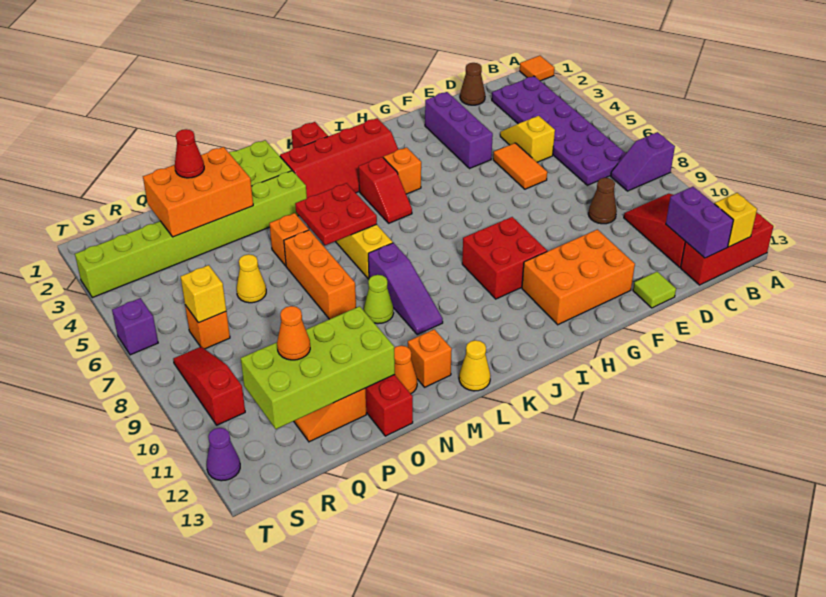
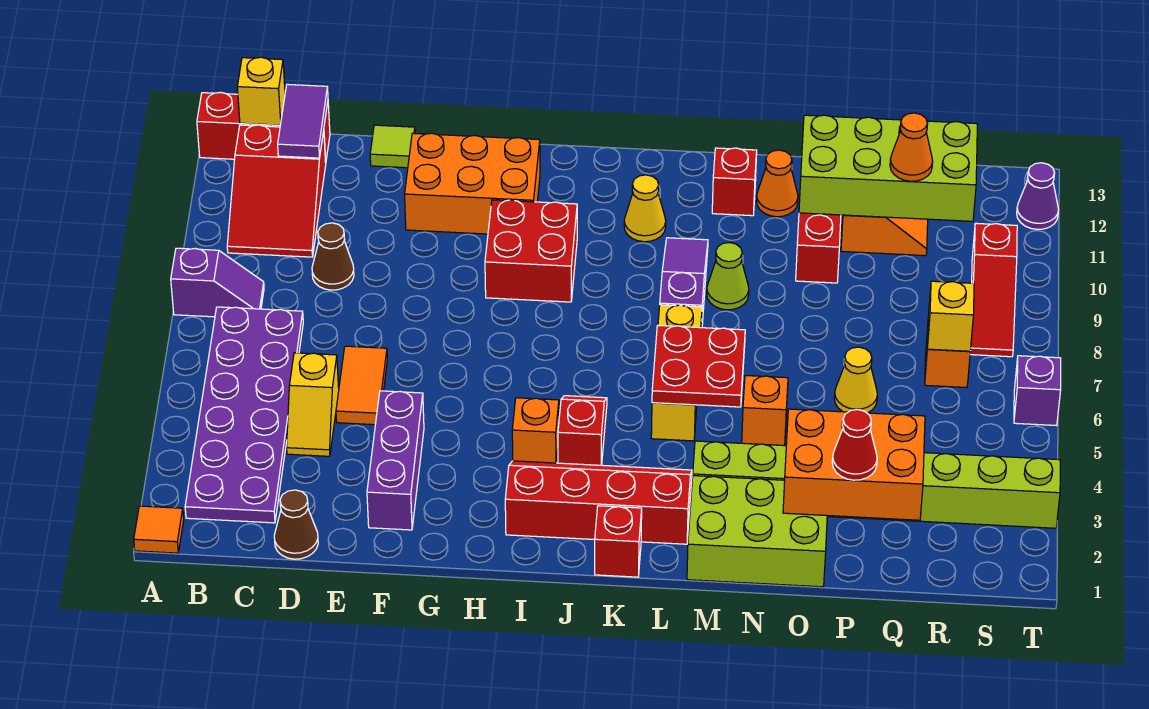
purple 1x2 brick [666,187,733,258] -> purple 1x2 tile [278,84,328,158]
yellow 1x1 cone [459,340,491,391] -> yellow 1x1 cone moved to [624,175,666,242]
orange 1x1 brick [408,329,452,387] -> red 1x1 brick [712,148,757,216]
orange 1x3 brick [284,230,356,319] -> none

